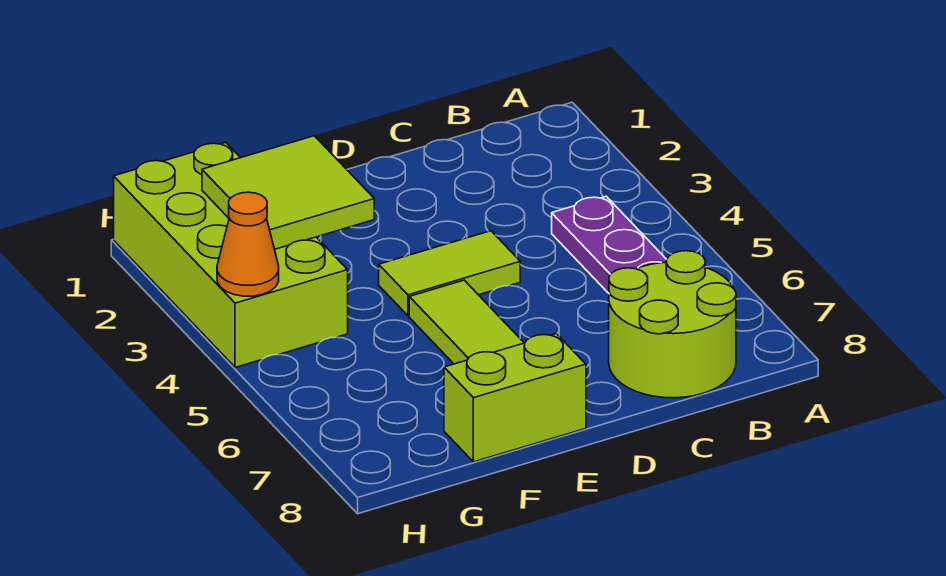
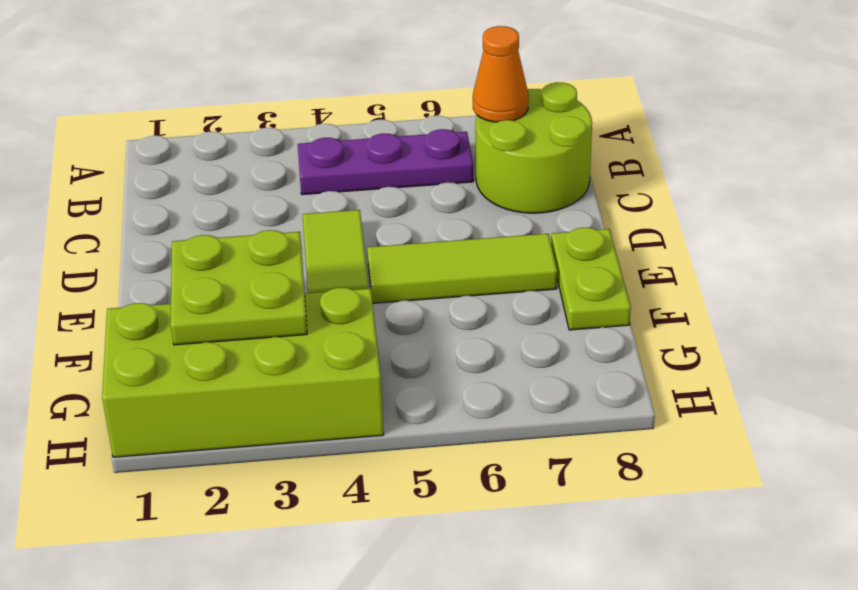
lime 1x2 brick [444,334,586,462] -> lime 1x2 plate [551,227,631,330]
lime 2x2 tile [202,136,374,249] -> lime 2x2 plate [171,230,307,345]
orange 1x1 cone [217,192,279,296] -> orange 1x1 cone moved to [473,26,529,122]

